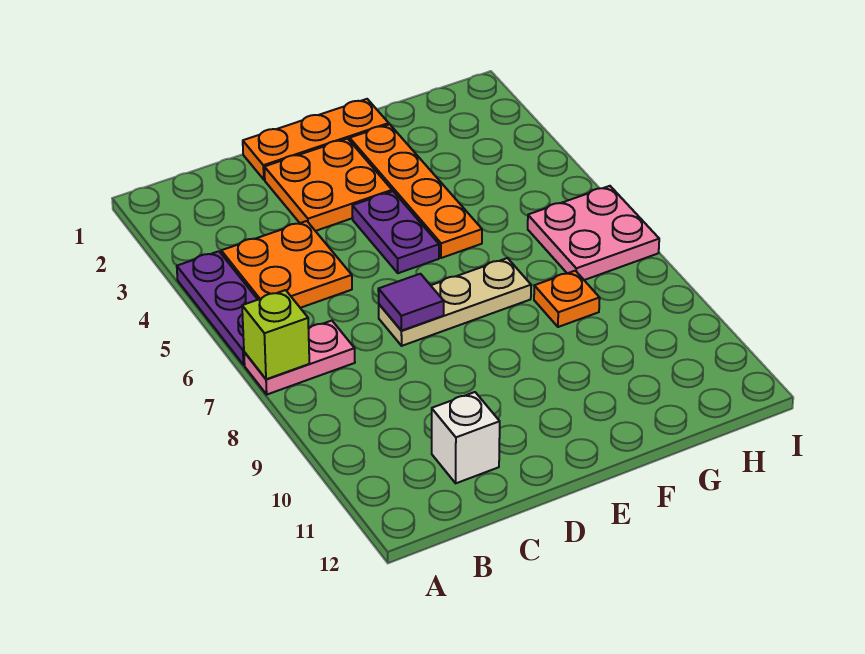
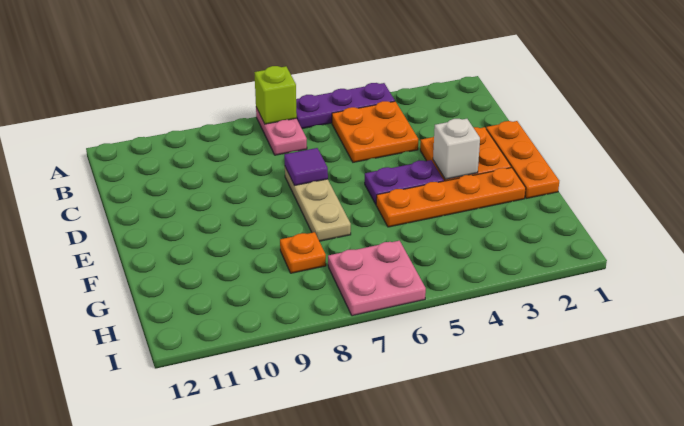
white 1x1 brick [432,392,500,483] -> white 1x1 brick moved to [433,119,480,179]

